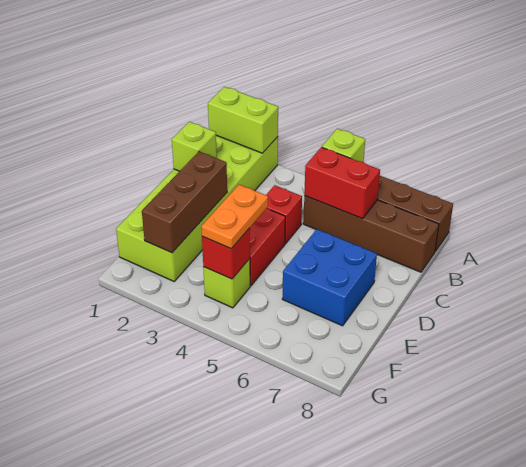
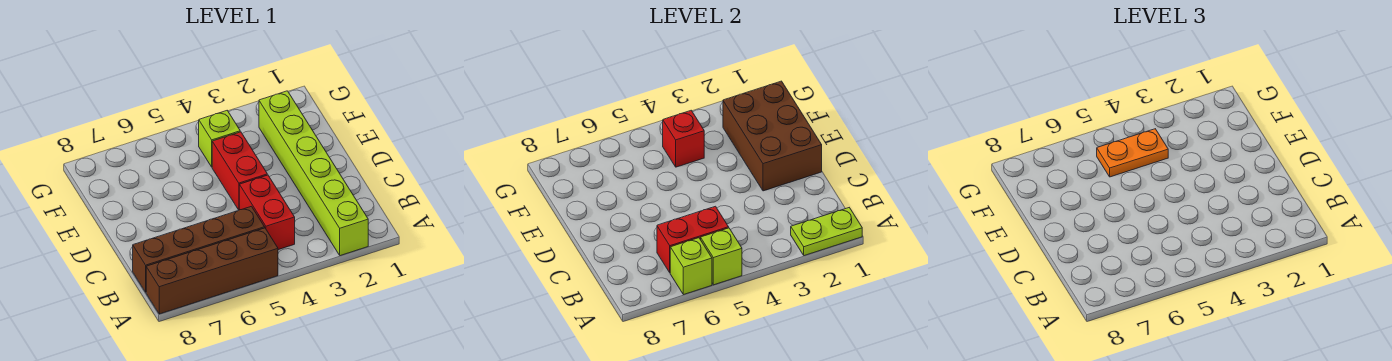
lime 2x6 brick [116,135,278,281] -> lime 1x6 brick [259,91,368,256]
lime 1x2 brick [208,87,278,153] -> lime 1x2 plate [791,208,862,256]
lime 1x1 brick [172,122,217,171] -> lime 1x1 brick moved to [670,238,712,295]
red 1x1 brick [266,185,302,244] -> red 1x2 brick [239,175,295,250]
brown 1x3 brick [142,151,227,253] -> brown 2x3 brick [723,81,822,191]
blue 2x2 brick [282,229,377,326] -> none
orange 1x2 plate [201,185,268,249] -> orange 1x2 plate turned to [1097,129,1168,177]

